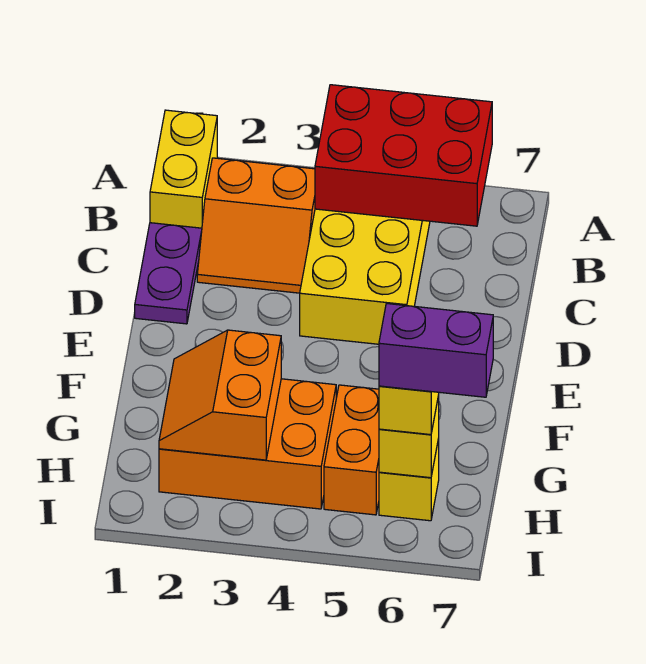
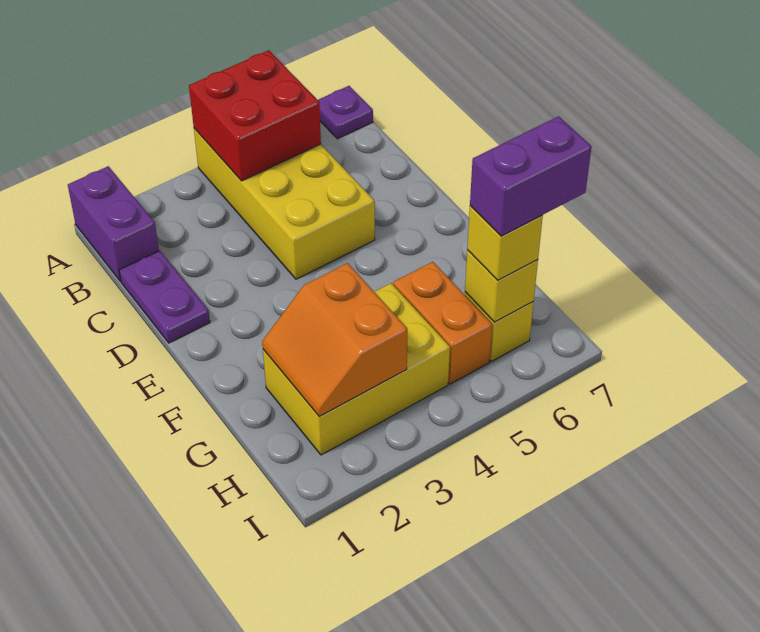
yellow 1x2 brick [150,110,217,228] -> purple 1x2 brick [68,166,159,281]
red 2x3 brick [315,85,492,226] -> red 2x2 brick [189,50,321,181]
none -> purple 1x1 plate [318,86,373,139]
orange 2x2 slope [197,158,315,293] -> none
orange 2x3 brick [159,379,336,509] -> yellow 2x3 brick [263,283,450,455]

